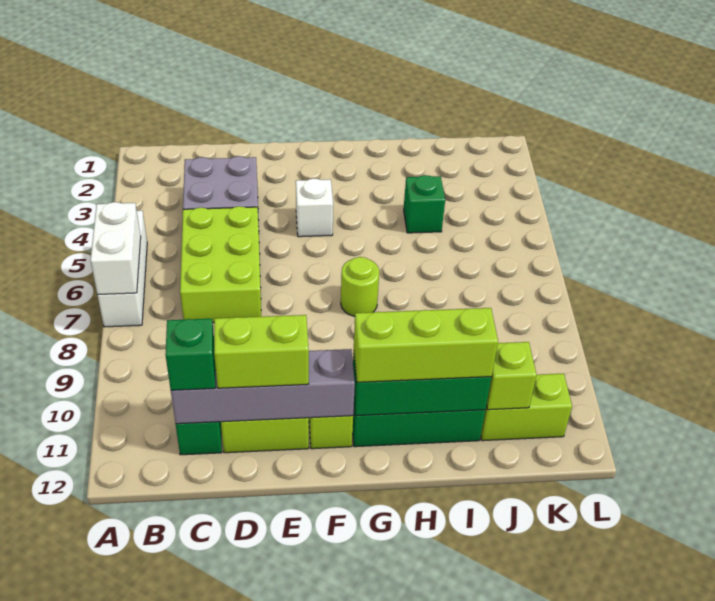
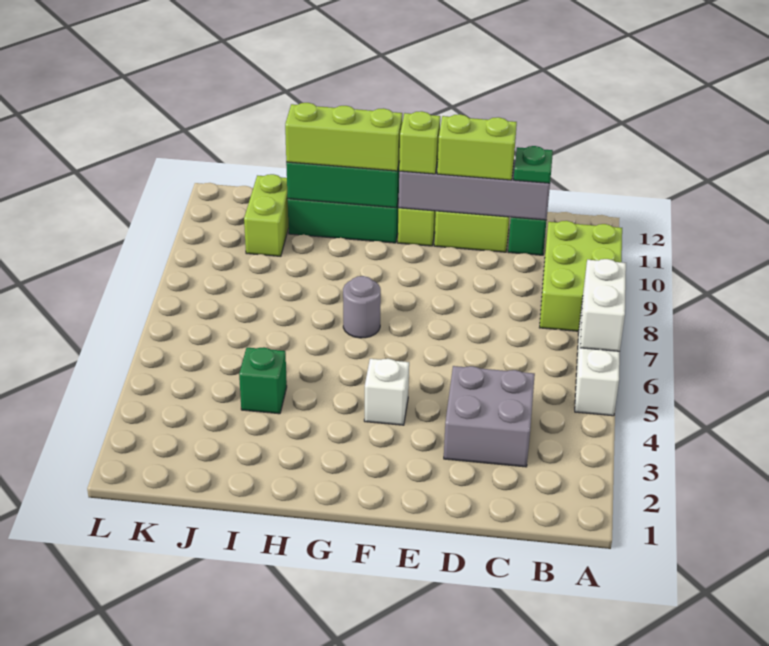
lime 2x3 brick [180,206,261,323] -> lime 2x3 brick moved to [539,221,622,331]
green 1x1 brick [165,319,216,390] -> green 1x1 plate [514,146,553,183]
lime 1x1 round brick [341,257,379,316] -> grey 1x1 round brick [343,276,381,338]
lime 1x2 brick [481,374,572,441] -> lime 1x2 brick turned to [244,174,289,256]
lime 1x1 brick [487,342,537,410] -> lime 1x1 brick moved to [399,111,440,174]

